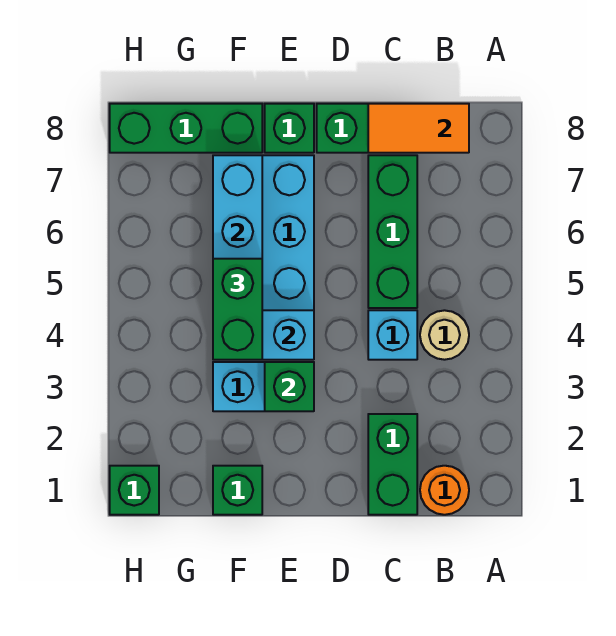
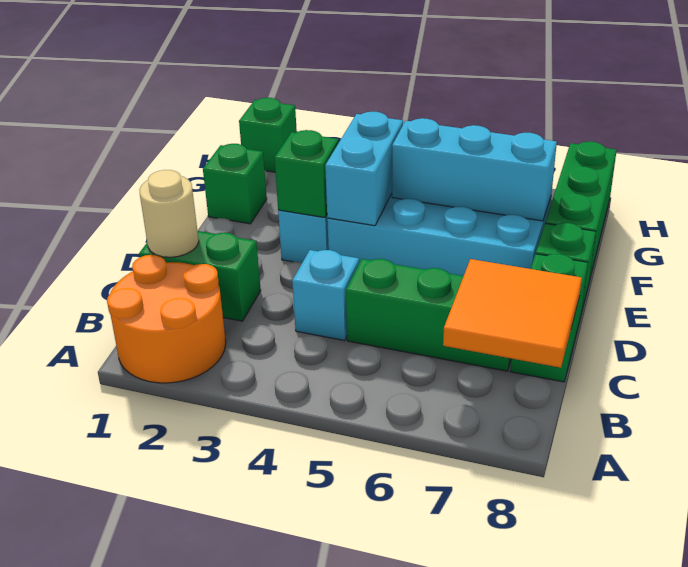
orange 1x1 round brick [420,466,469,515] -> orange 2x2 round brick [107,255,226,383]
tan 1x1 round brick [420,310,469,360] -> tan 1x1 round brick moved to [139,170,199,257]
orange 1x2 tile [368,104,469,153] -> orange 2x2 tile [443,259,582,368]
green 1x2 brick [213,259,262,360] -> none

